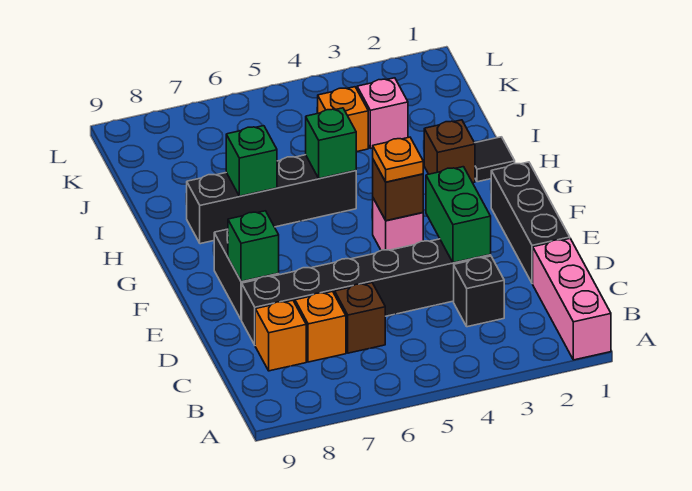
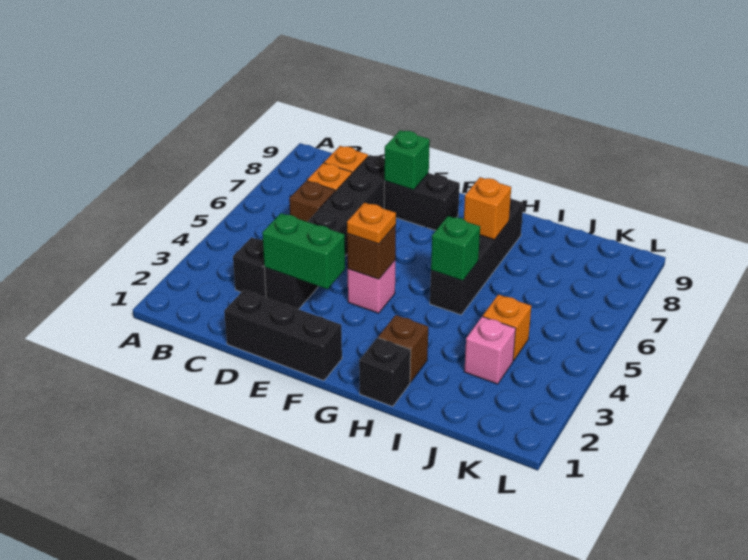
pink 1x3 brick [533,239,611,360] -> none
black 1x1 tile [475,137,515,182] -> black 1x1 brick [359,338,411,406]
green 1x1 brick [226,126,277,196] -> orange 1x1 brick [464,177,511,240]

